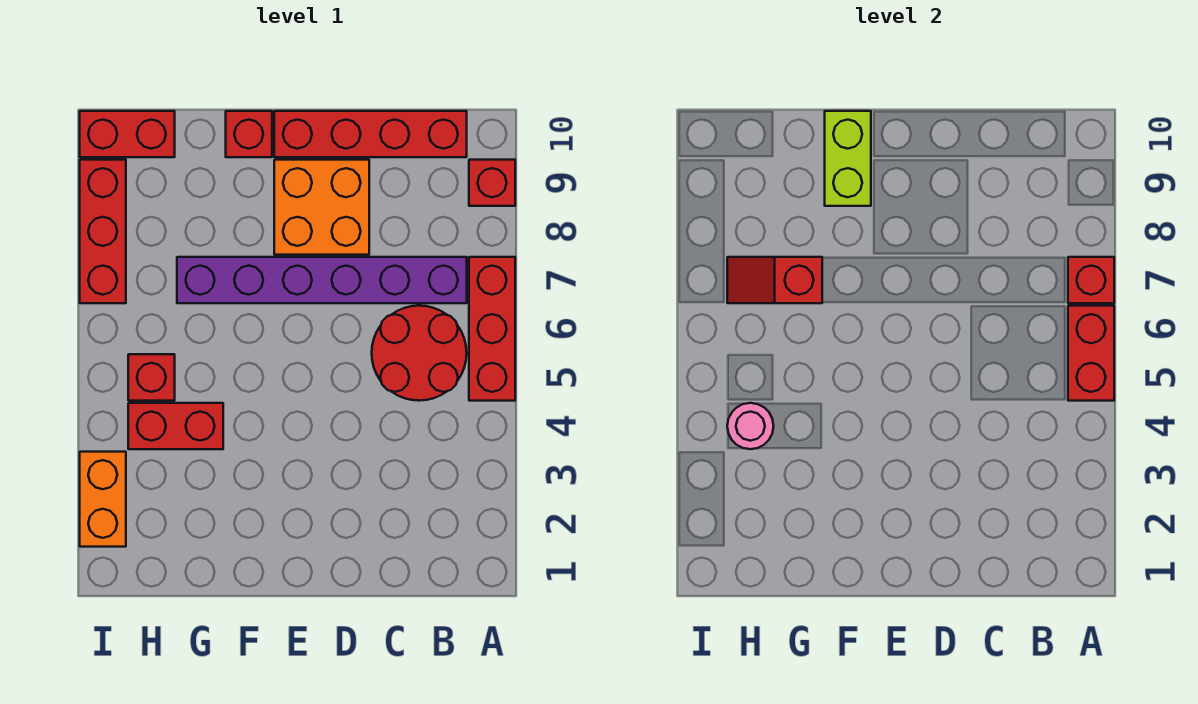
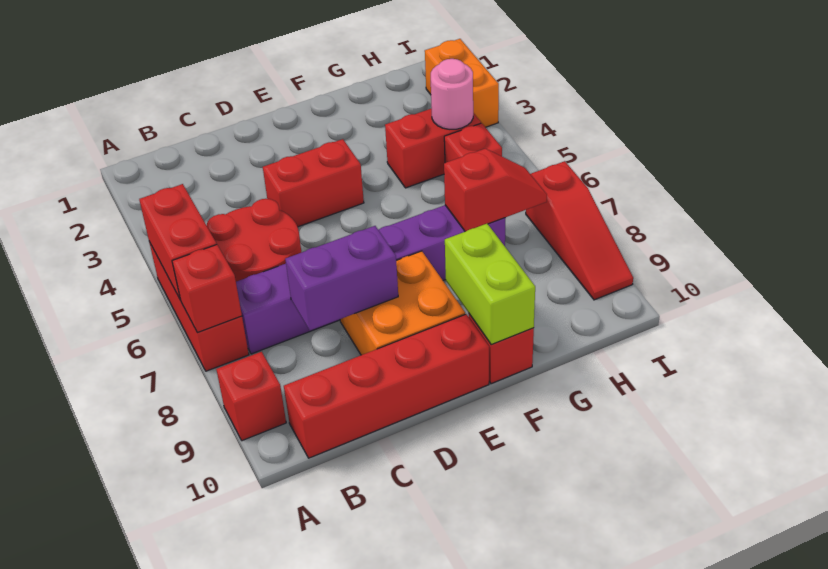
none -> purple 1x2 brick [285,226,398,330]
red 1x2 brick [80,111,175,157] -> red 1x2 brick moved to [263,139,364,227]
red 1x3 brick [80,160,126,303] -> red 1x3 slope [526,161,633,300]

